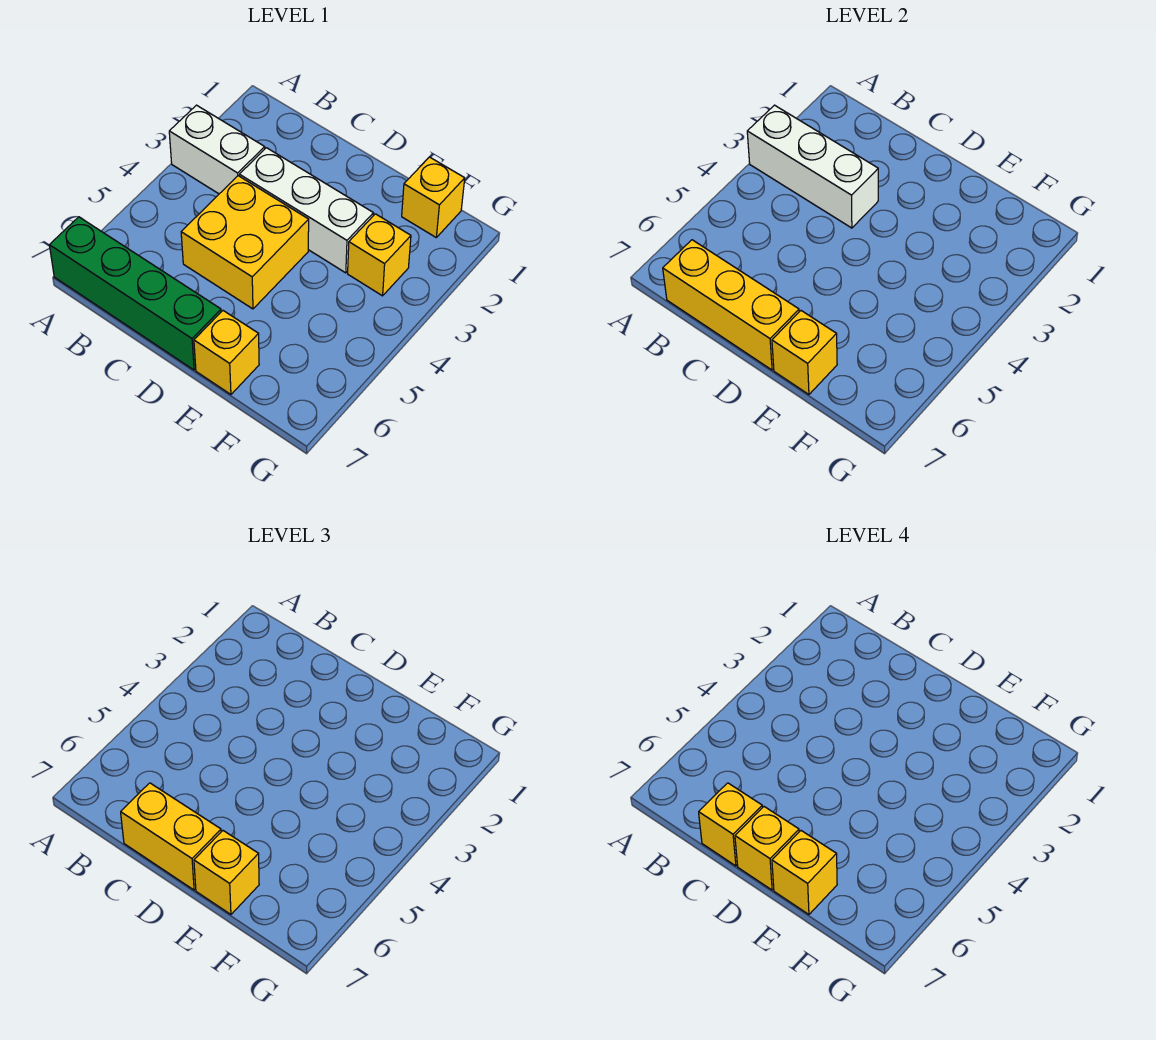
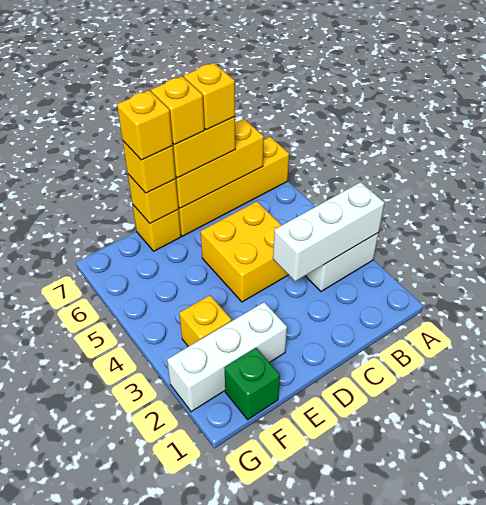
green 1x4 brick [49,217,221,370] -> yellow 1x4 brick [178,137,289,236]
white 1x3 brick [239,148,374,273] -> white 1x3 brick moved to [167,302,287,412]
yellow 1x1 brick [402,157,465,237] -> green 1x1 brick [225,348,280,419]

